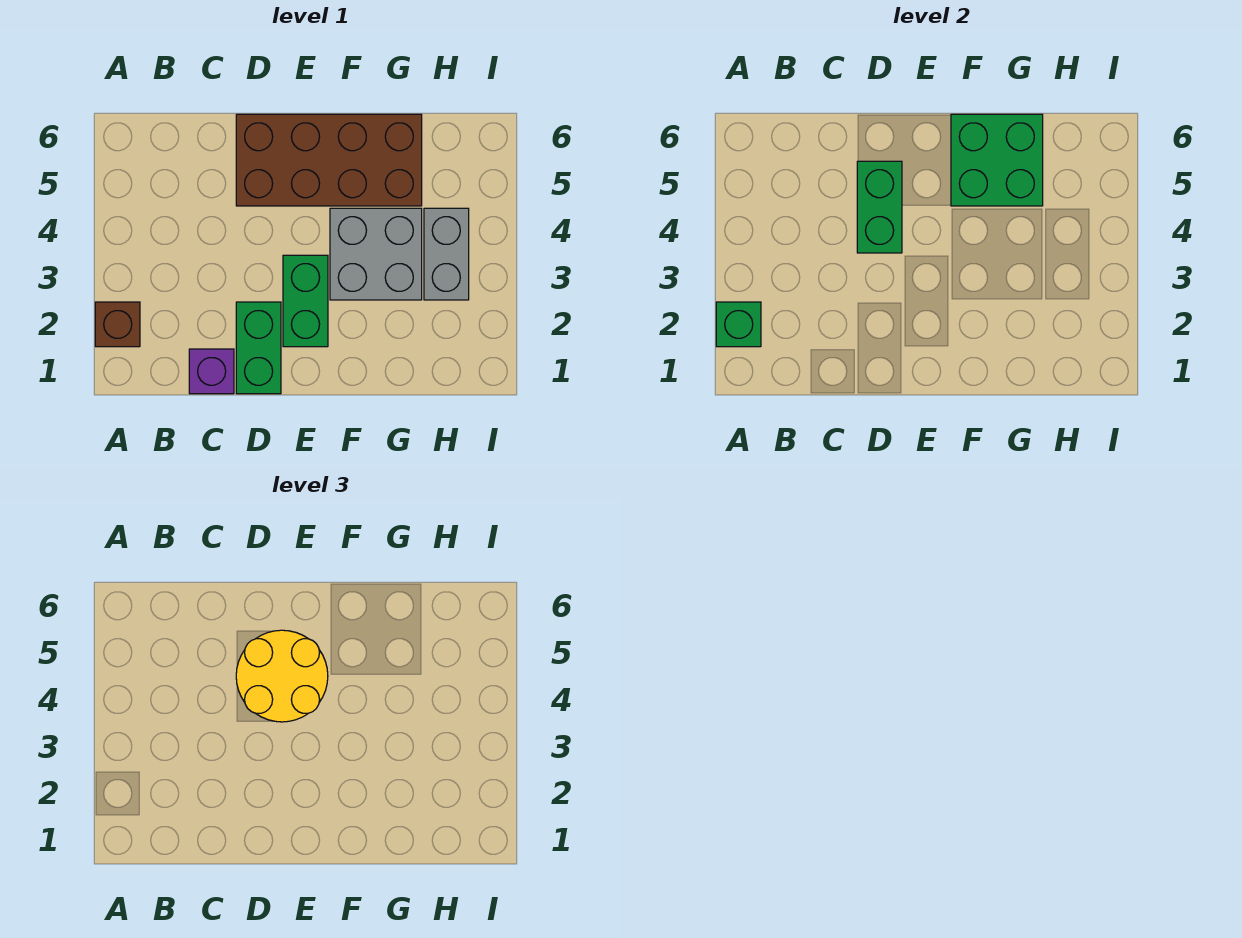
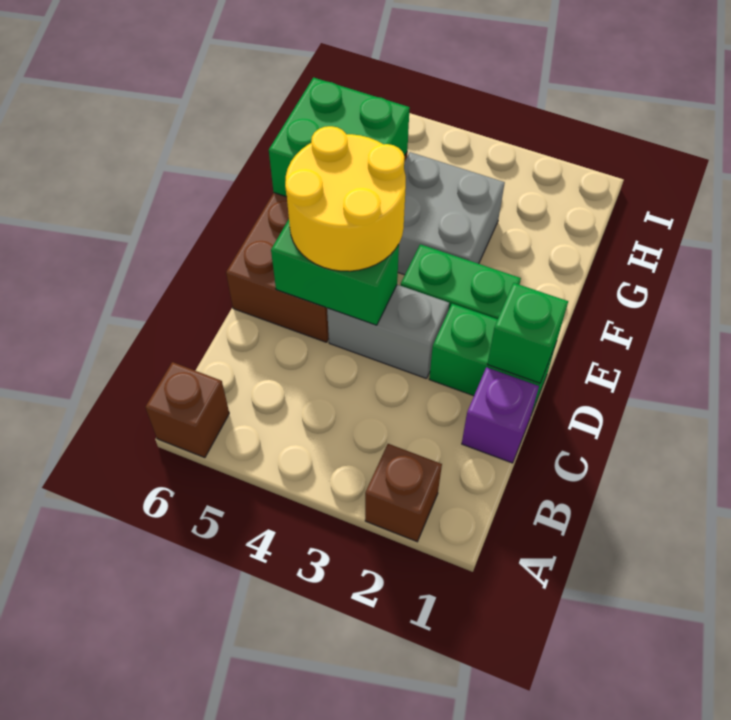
green 1x1 brick [716,302,761,347] -> green 1x1 brick moved to [487,283,568,383]
none -> brown 1x1 brick [145,362,229,458]
grey 1x2 brick [424,208,469,300] -> grey 1x2 brick moved to [327,285,449,379]

